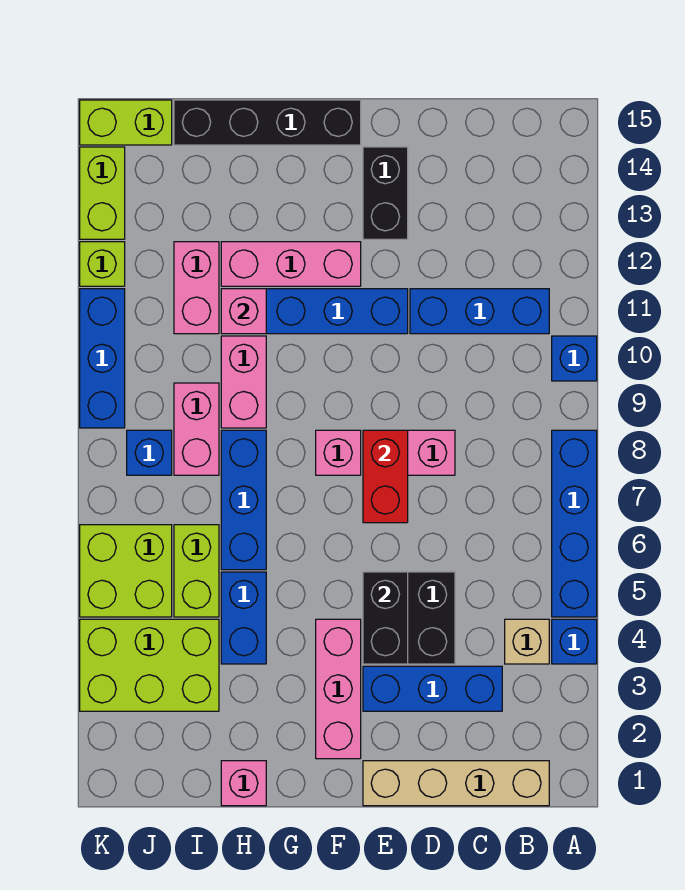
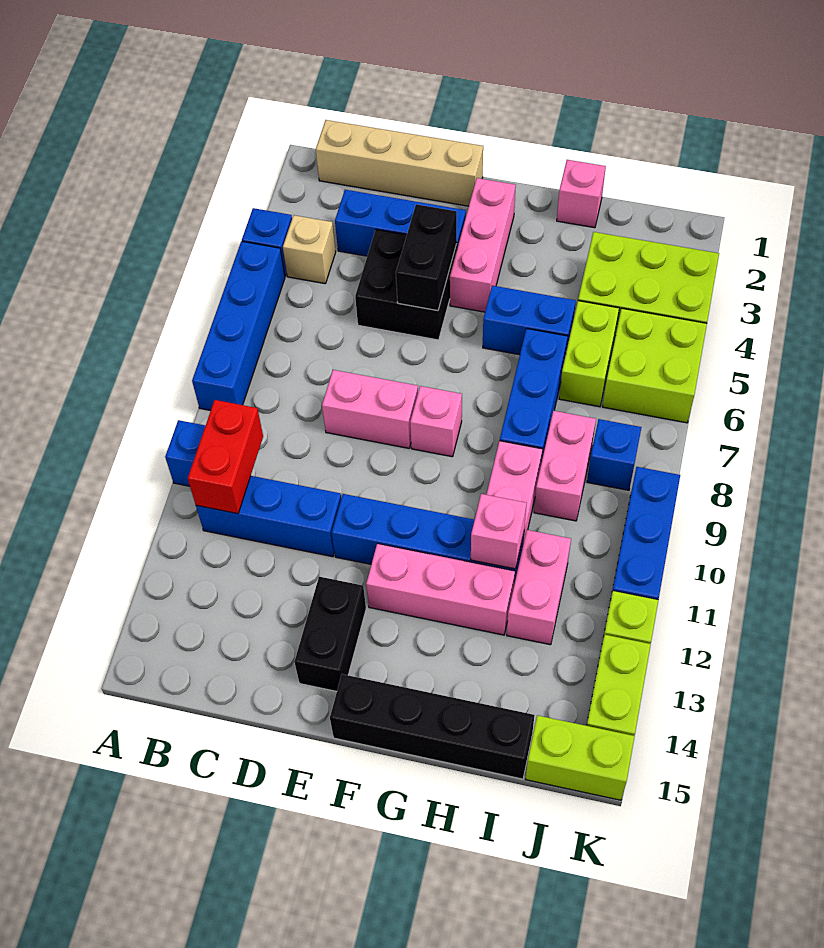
red 1x2 brick [363,430,408,523] -> red 1x2 brick moved to [188,400,263,514]
blue 1x2 brick [221,572,266,664] -> blue 1x2 brick turned to [483,286,576,355]

